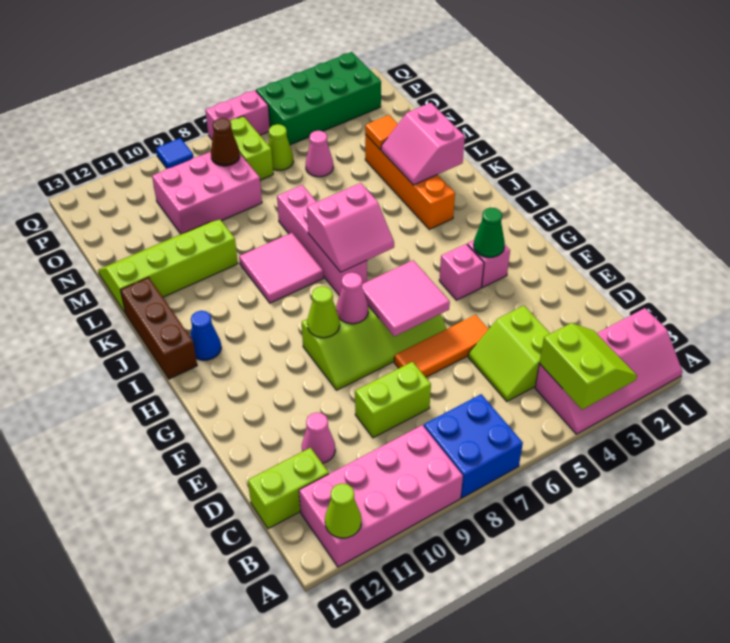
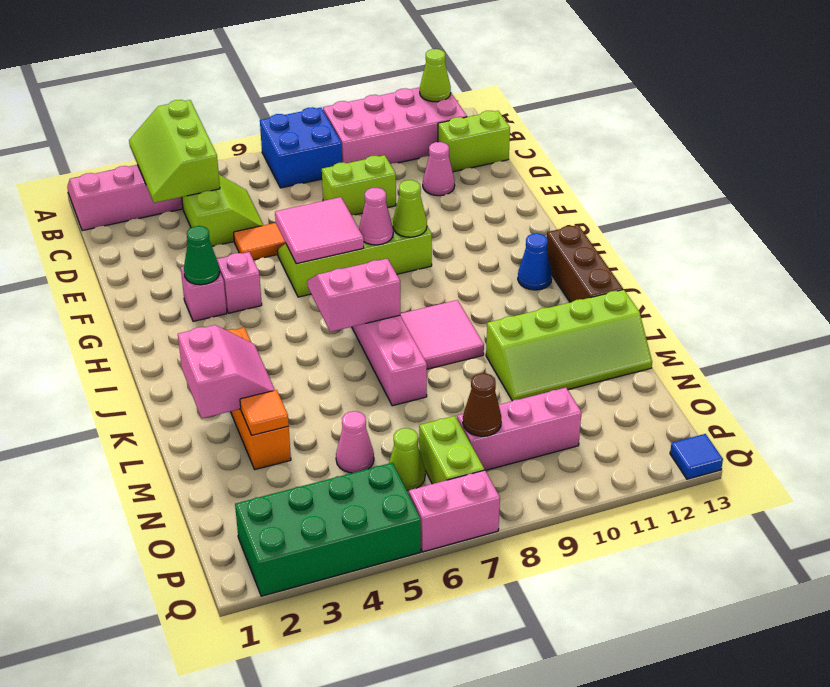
lime 2x2 slope [539,323,637,410] -> lime 2x3 slope [129,100,220,203]
pink 2x3 brick [152,152,262,234] -> pink 1x3 brick [457,388,582,470]
blue 1x1 tile [156,138,194,168] -> blue 1x1 tile moved to [670,434,723,479]

